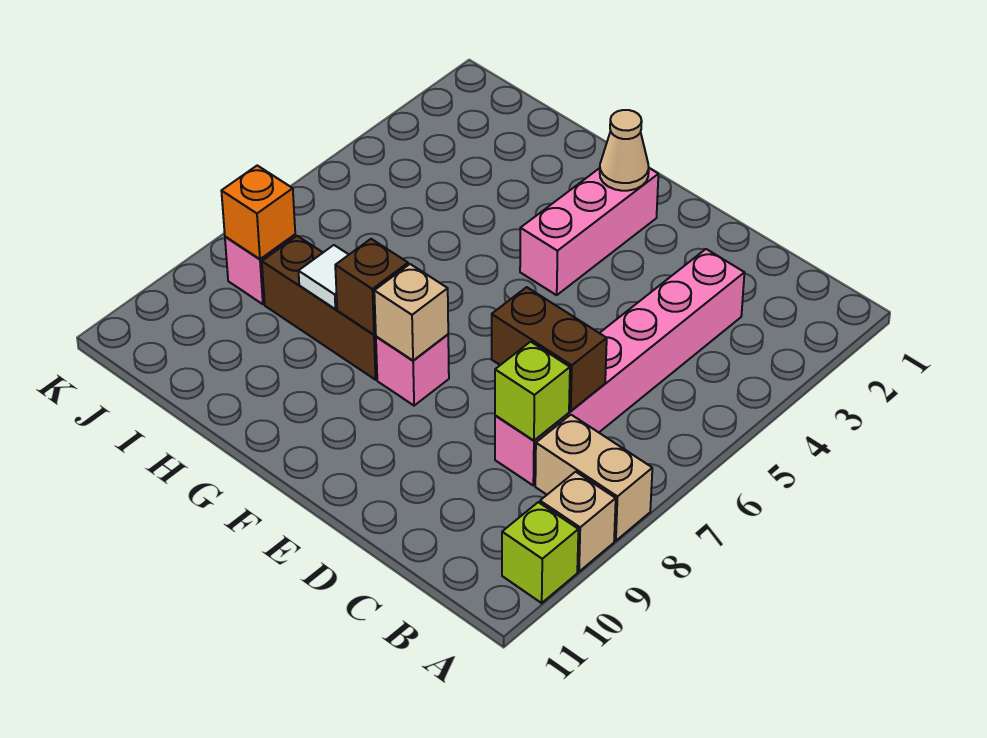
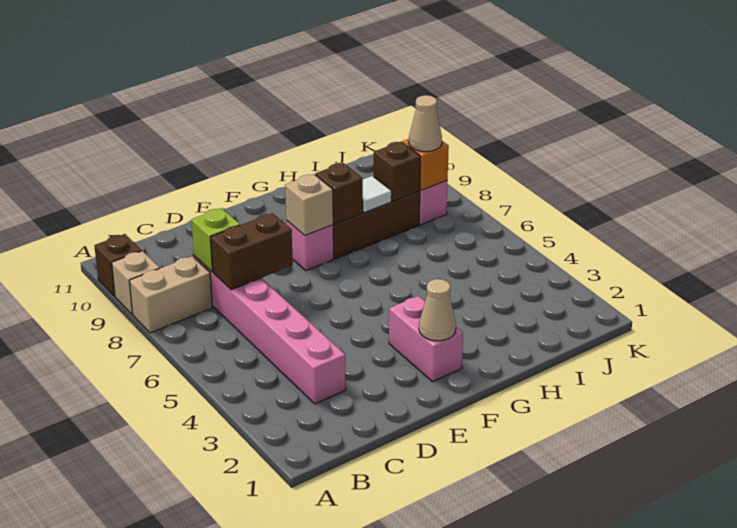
lime 1x1 brick [502,502,578,603] -> brown 1x1 brick [94,234,142,296]
pink 1x3 brick [520,168,658,295] -> pink 1x2 brick [389,296,463,382]
none -> brown 1x1 brick [374,142,420,201]
none -> tan 1x1 cone [409,95,442,152]

